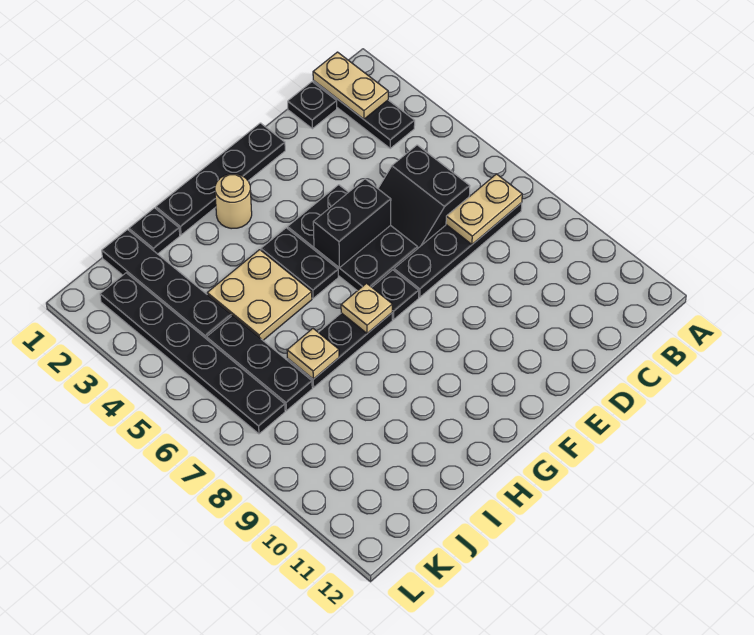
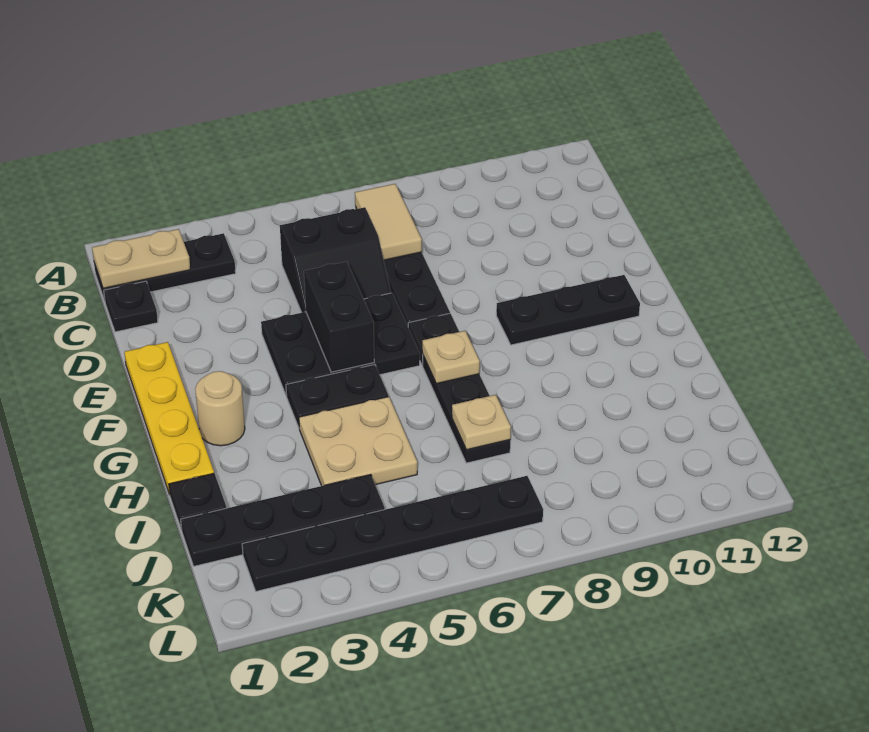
tan 1x2 plate [446,174,522,244] -> tan 1x2 tile [355,184,422,260]
black 1x4 plate [156,123,285,235] -> yellow 1x4 plate [124,342,214,495]
black 1x3 plate [207,316,312,411] -> black 1x3 plate moved to [496,275,640,345]

